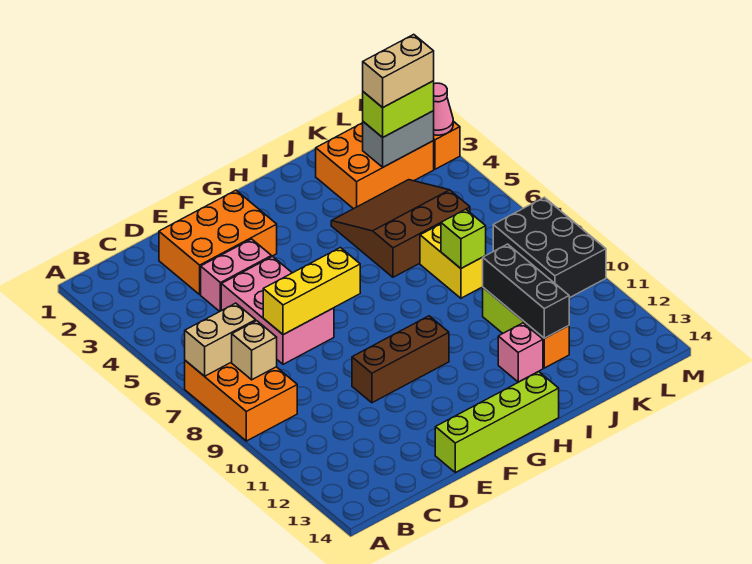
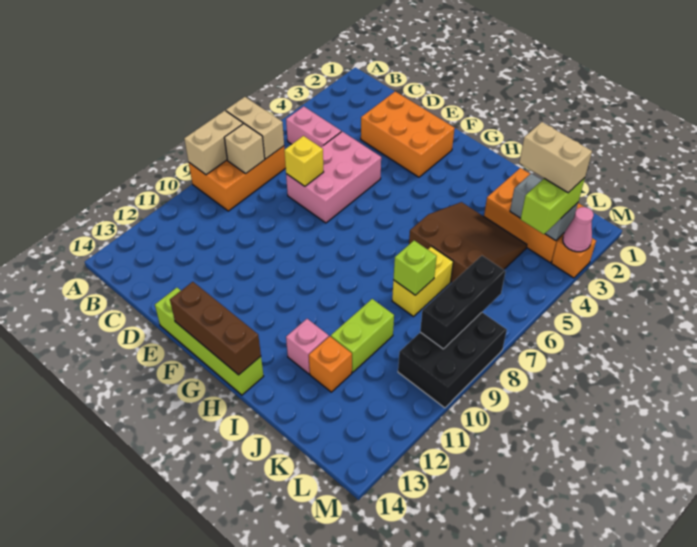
none -> tan 1x2 brick [184,111,243,175]
pink 1x2 brick [201,239,272,312] -> pink 1x2 brick moved to [286,106,341,147]
yellow 1x3 brick [263,248,360,335] -> yellow 1x1 brick [284,136,324,186]
brown 1x3 brick [352,316,449,403] -> brown 1x3 brick moved to [170,282,261,375]
black 1x3 brick [483,244,569,338] -> black 1x3 brick moved to [420,256,506,349]
lime 1x2 brick [363,81,434,137] -> lime 1x2 brick turned to [520,178,585,234]

